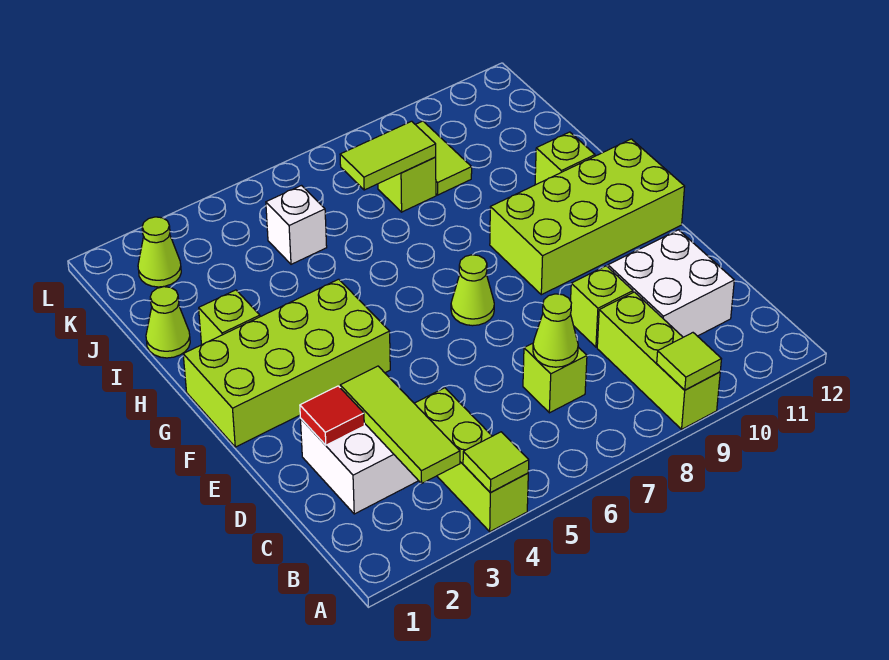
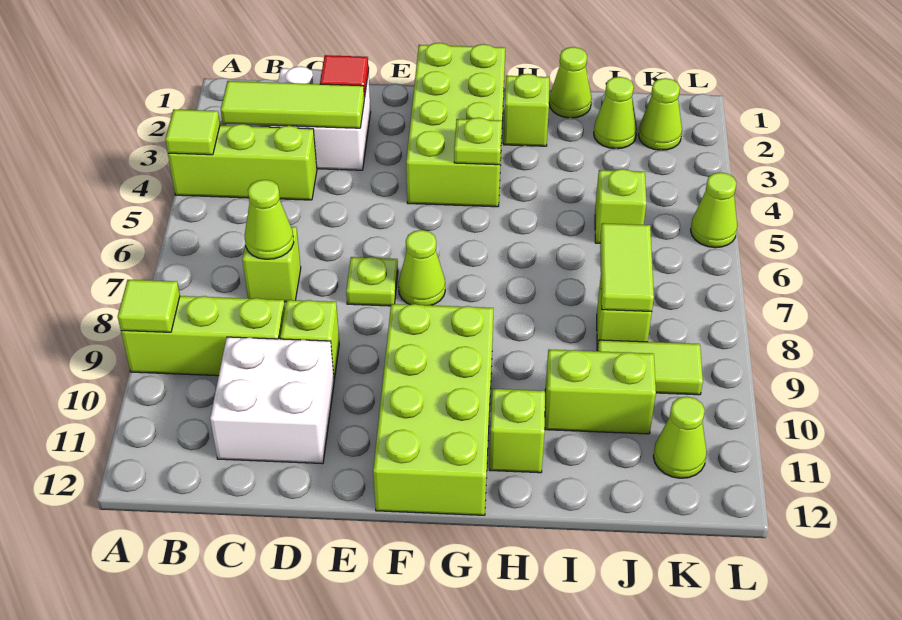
none -> lime 1x1 plate [346,257,398,306]
none -> lime 1x1 plate [454,117,502,165]
none -> lime 1x2 brick [545,350,656,434]
none -> lime 1x1 cone [594,77,637,149]
white 1x1 brick [266,186,327,264] -> lime 1x1 brick [595,169,646,243]
none -> lime 1x1 cone [653,397,707,478]
none -> lime 1x1 cone [691,172,737,248]

